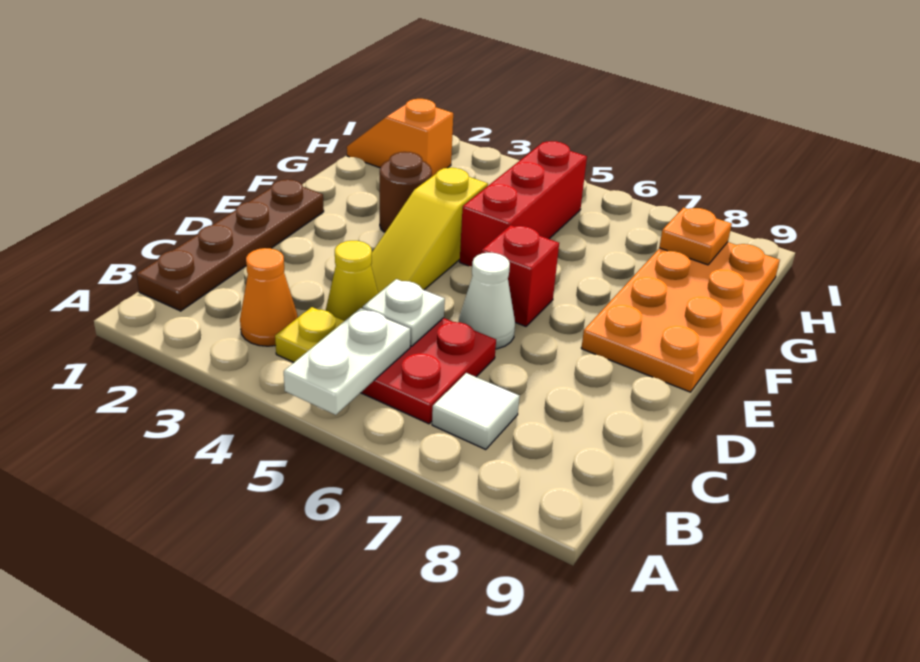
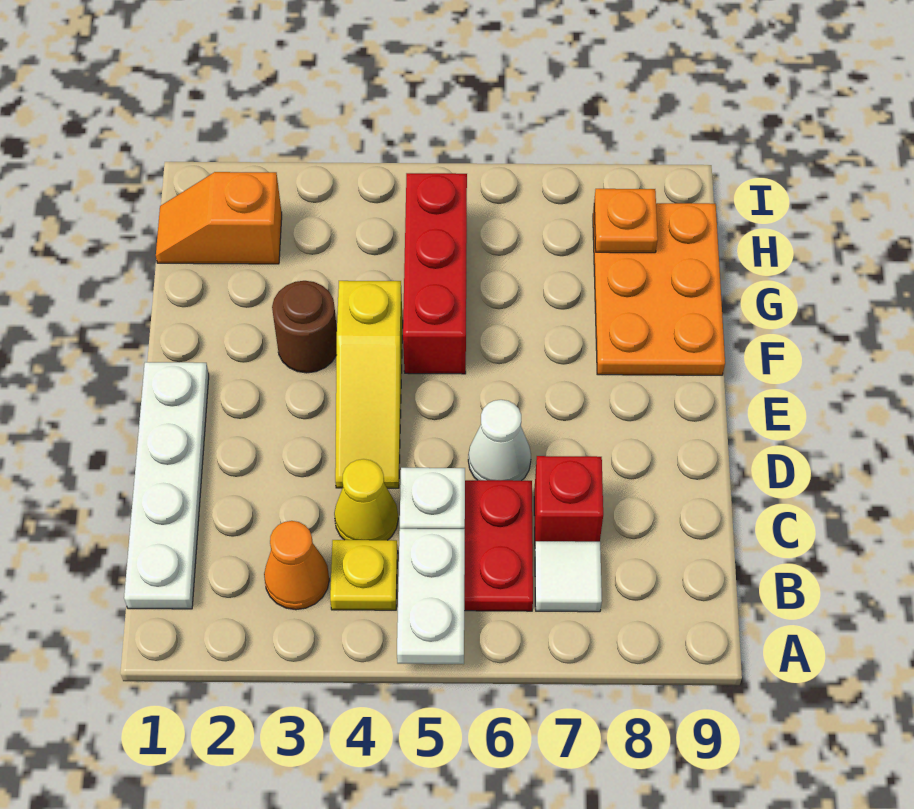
brown 1x4 plate [136,179,324,311] -> white 1x4 plate [124,362,209,609]
red 1x1 brick [482,225,559,326] -> red 1x1 brick moved to [534,456,603,544]
orange 2x4 plate [581,242,780,392] -> orange 2x3 plate [593,203,725,375]

